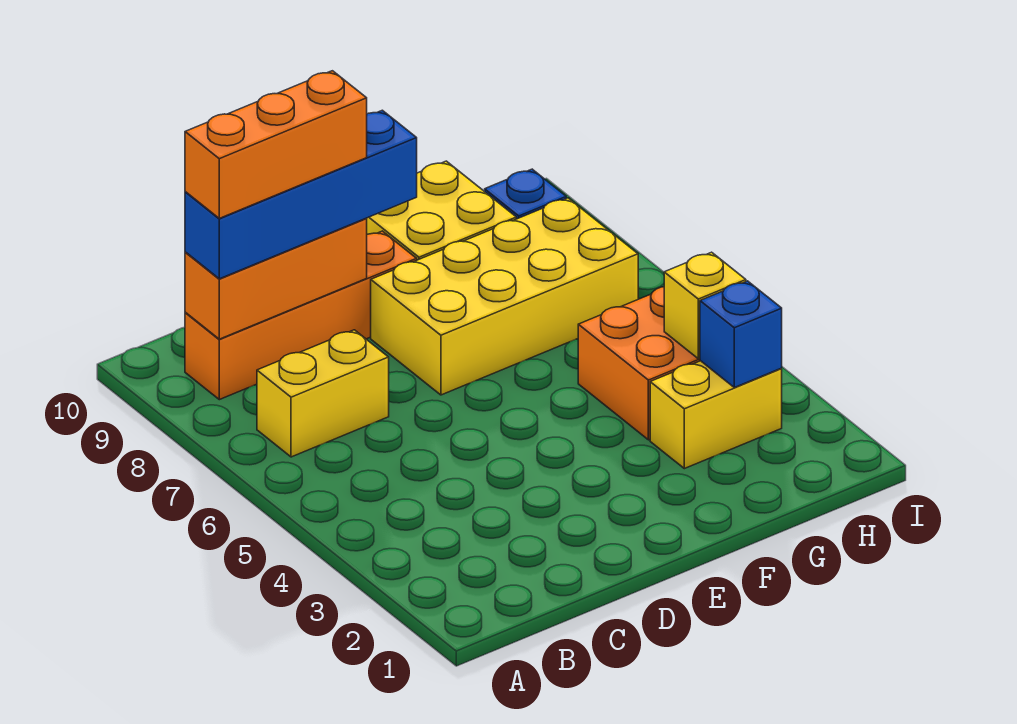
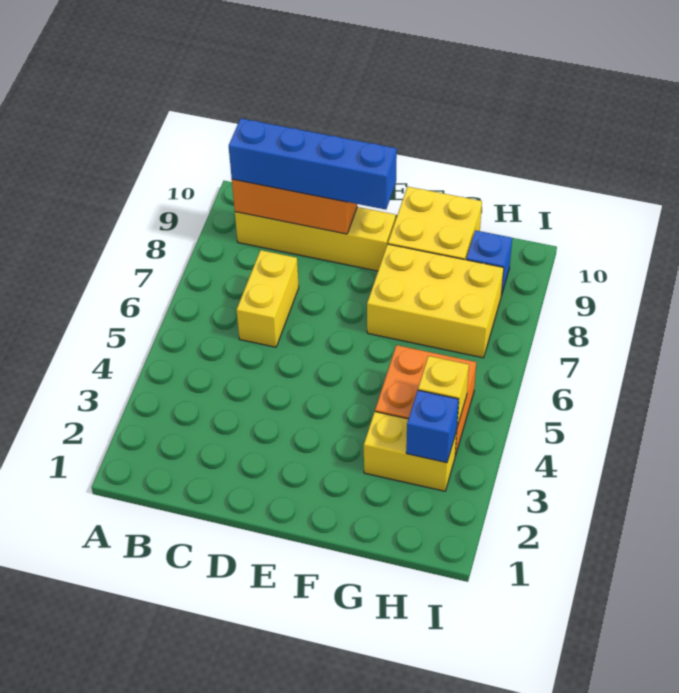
yellow 1x2 brick [257,330,389,457] -> yellow 1x2 brick turned to [237,250,299,347]
orange 1x4 brick [185,231,417,400] -> yellow 1x4 brick [235,207,396,271]
orange 1x3 brick [185,71,367,218] -> none
yellow 2x4 brick [371,198,638,395] -> yellow 2x3 brick [367,244,504,358]

